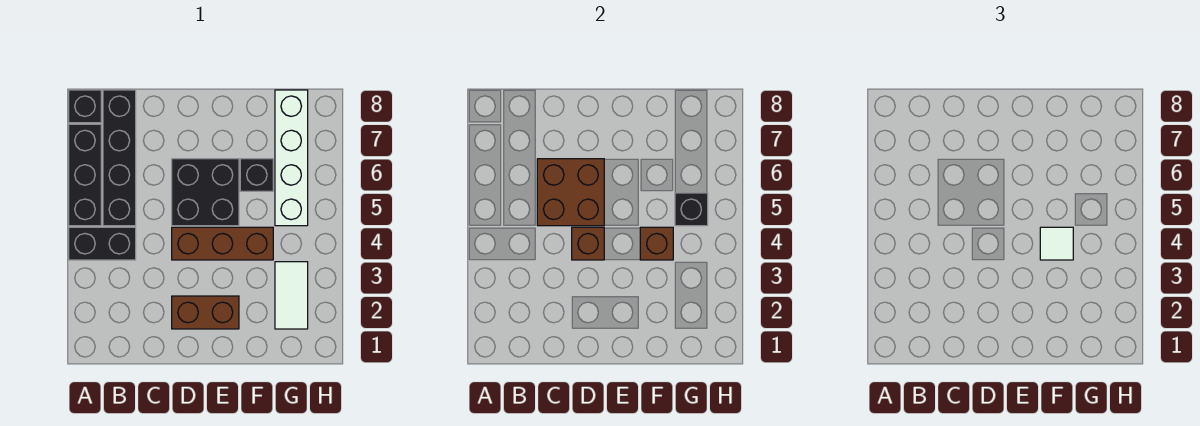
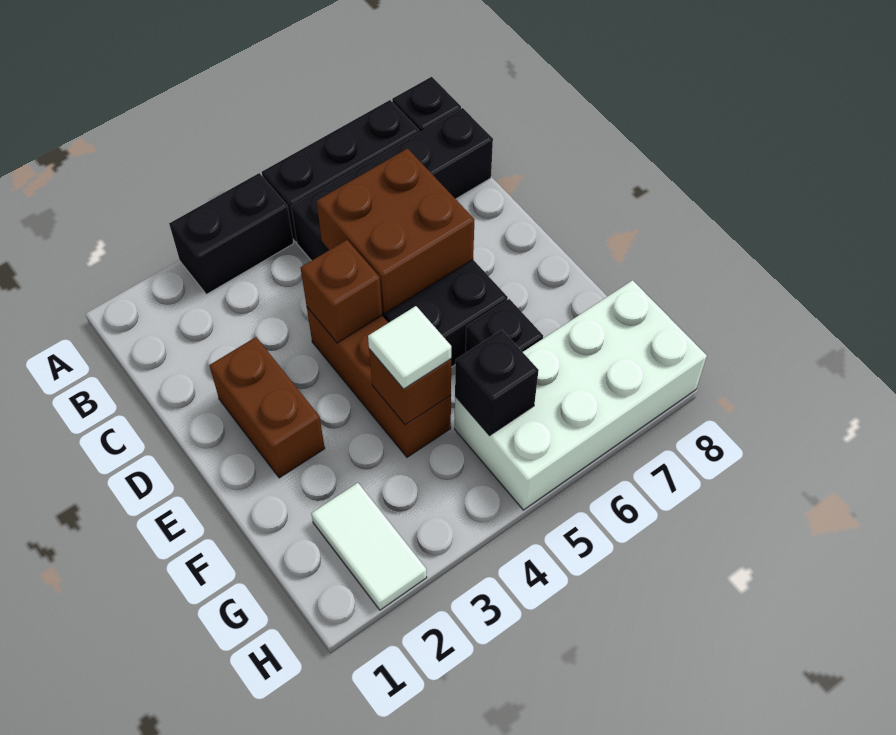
black 1x2 brick [69,227,136,260] -> black 1x2 brick turned to [169,173,294,294]
white 1x2 tile [275,262,308,329] -> white 1x2 tile turned to [311,483,427,610]
white 1x4 brick [275,90,308,226] -> white 2x4 brick [455,280,707,510]

